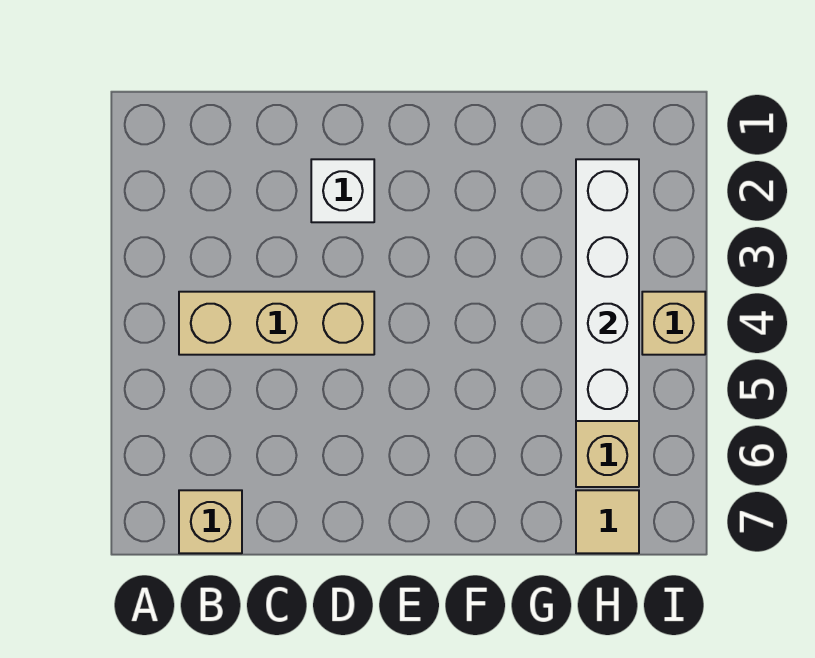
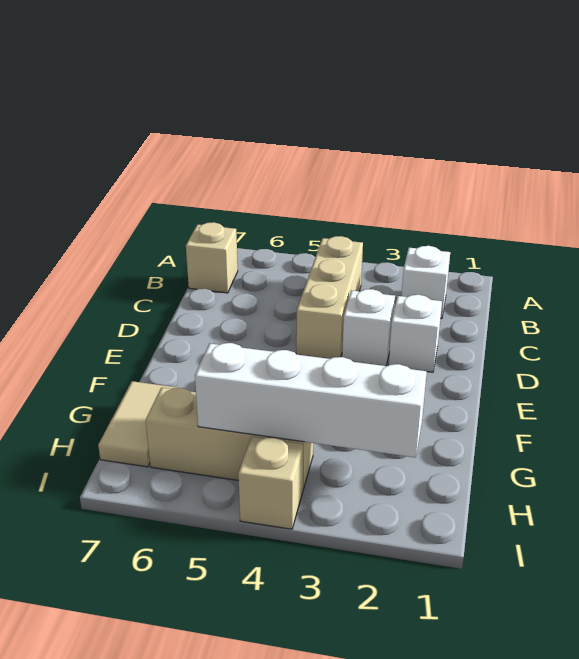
none -> white 1x1 brick [402,246,450,319]
none -> white 1x1 brick [342,289,395,366]
tan 1x1 tile [576,490,639,553] -> tan 1x2 tile [98,381,176,467]

